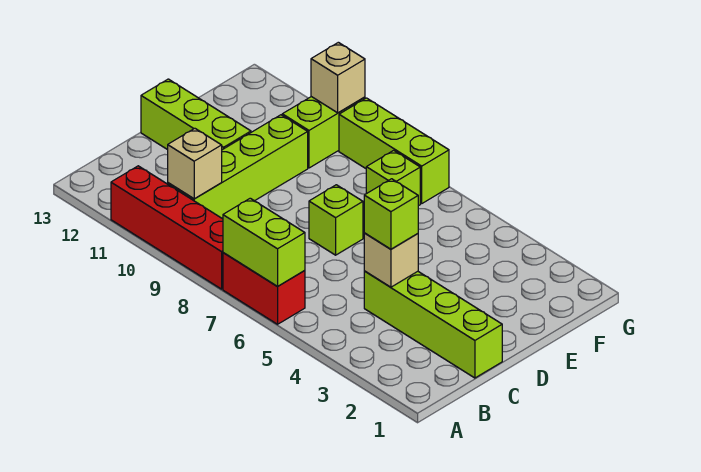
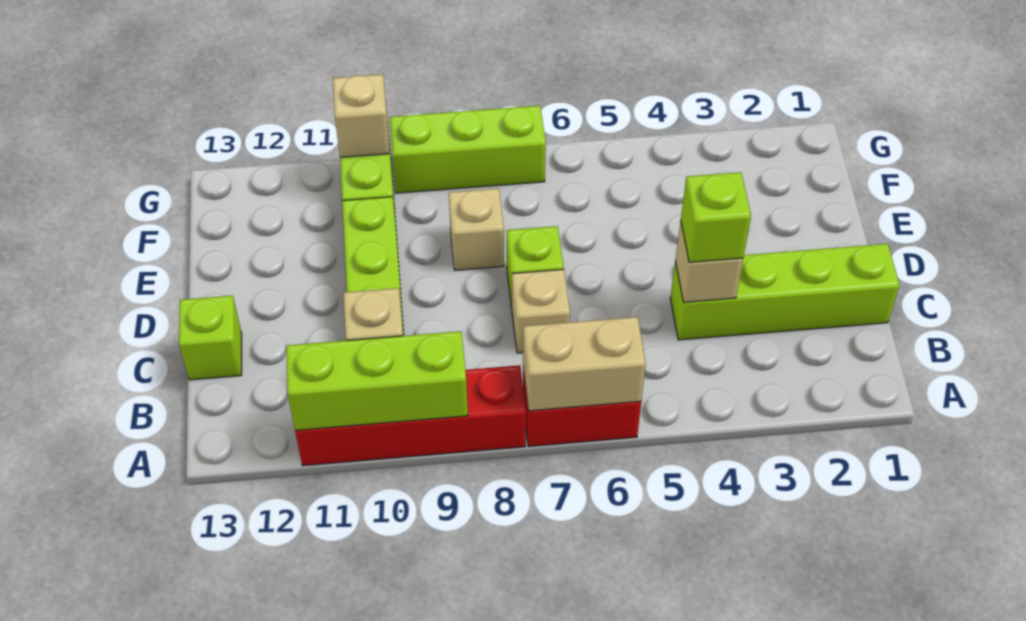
lime 1x2 brick [223,198,305,287] -> tan 1x2 brick [523,317,646,411]
none -> tan 1x1 brick [512,269,570,353]
lime 1x3 brick [141,79,251,150] -> lime 1x3 brick moved to [286,331,468,430]
none -> tan 1x1 brick [449,189,504,270]
lime 1x1 brick [366,150,420,206] -> lime 1x1 brick moved to [179,296,242,380]

